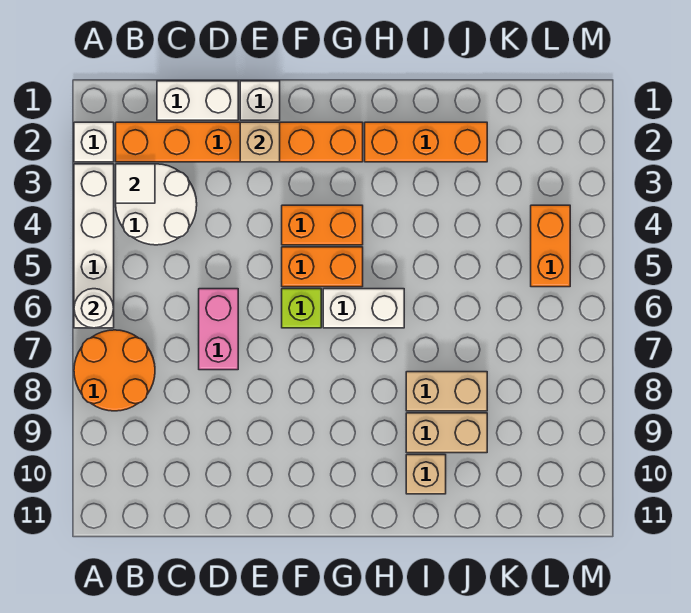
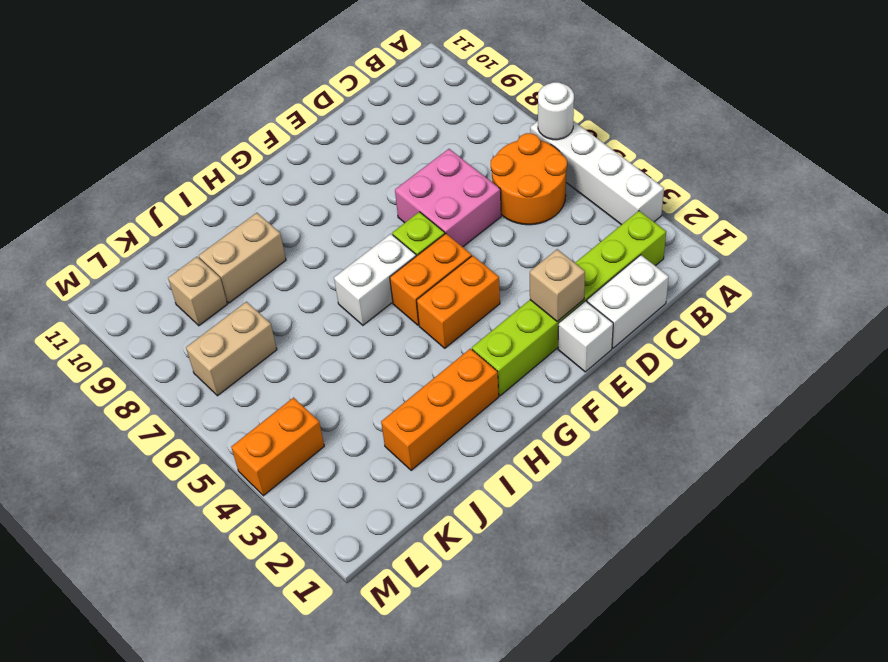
white 1x1 brick [74,122,114,162] -> none
orange 2x2 round brick [74,330,155,411] -> orange 2x2 round brick moved to [491,133,567,225]
orange 1x6 brick [116,122,363,162] -> lime 1x6 brick [472,211,666,396]
white 2x2 round brick [116,164,197,245] -> none
white 1x1 tile [116,164,155,203] -> none
pink 1x2 brick [199,289,238,370] -> pink 2x2 brick [395,149,501,247]
tan 1x2 brick [406,372,487,411] -> tan 1x2 brick moved to [186,302,277,396]
tan 1x1 brick [406,455,446,494] -> tan 1x1 brick moved to [168,257,227,326]
orange 1x2 brick [531,205,570,287] -> orange 1x2 brick turned to [231,398,324,496]

